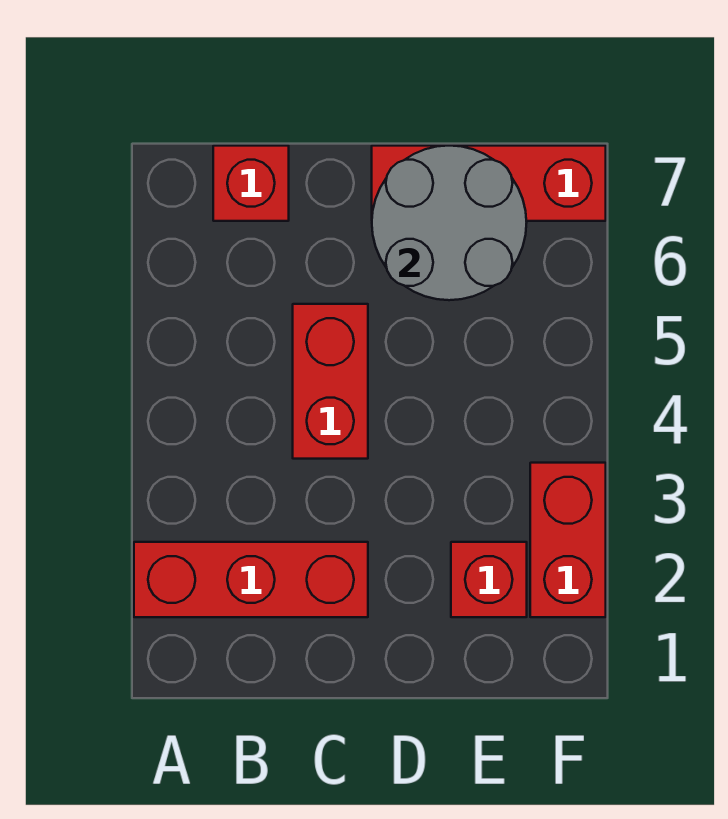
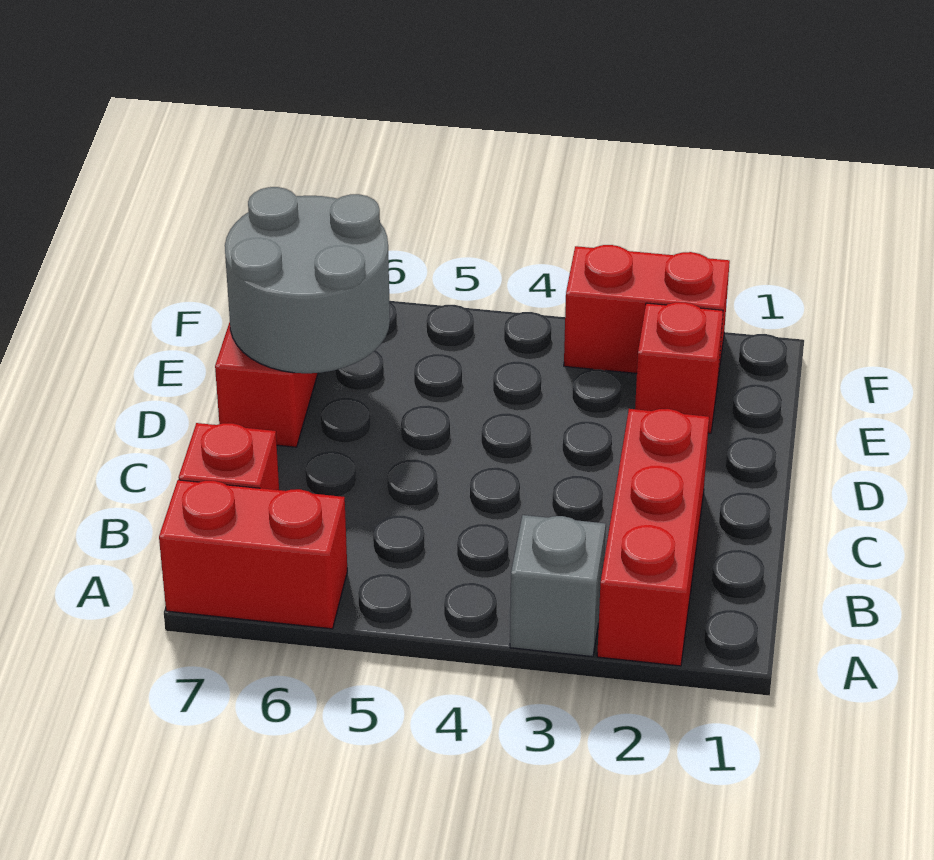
none -> grey 1x1 brick [510,515,606,657]
red 1x2 brick [293,304,368,459] -> red 1x2 brick moved to [159,480,347,629]

